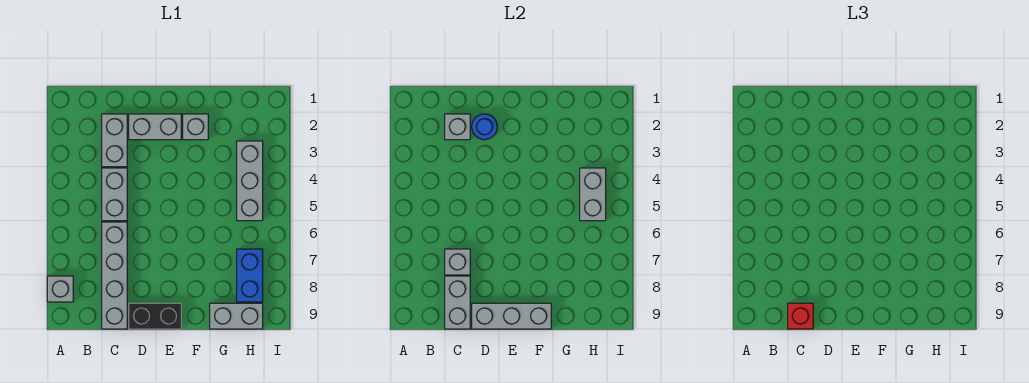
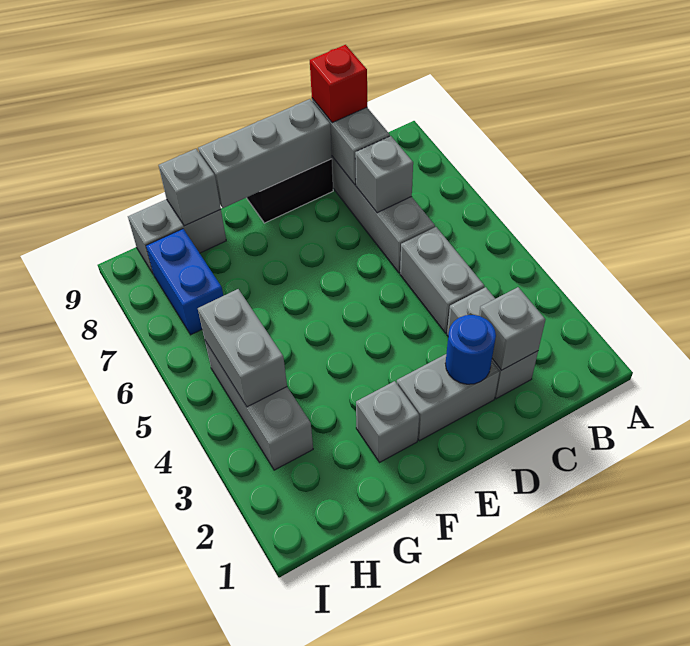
grey 1x1 brick [47,276,73,302] -> grey 1x1 brick moved to [159,149,221,226]

